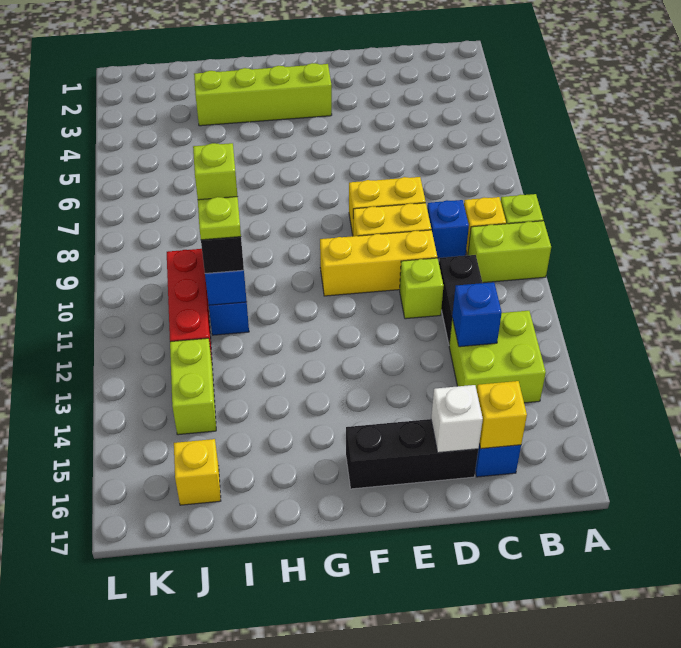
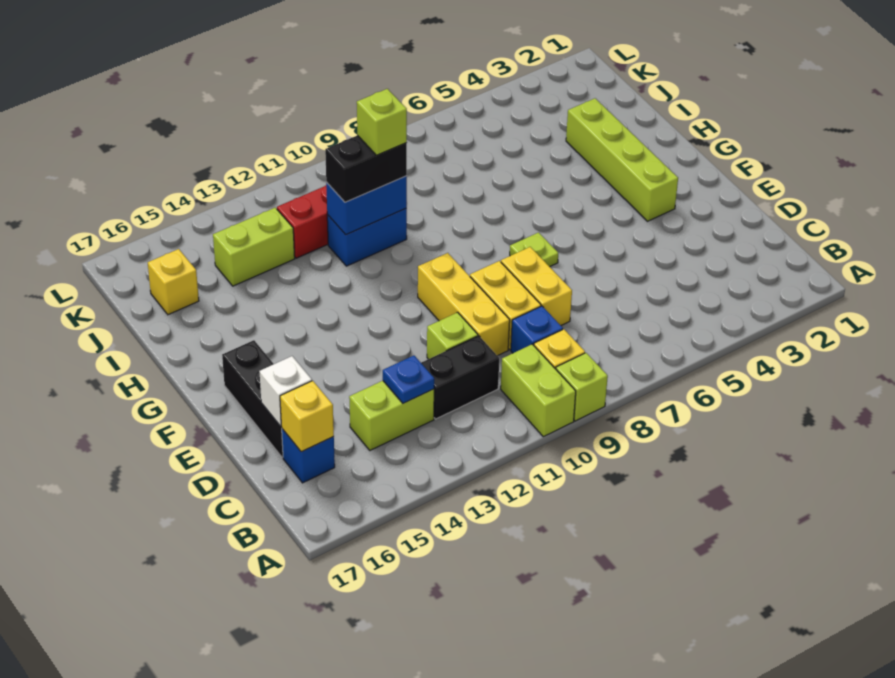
lime 2x2 brick [449,311,546,403] -> lime 1x2 brick [349,381,434,450]
blue 1x1 brick [452,282,502,347] -> blue 1x1 plate [383,356,434,403]
lime 1x1 plate [198,197,241,240] -> lime 1x1 plate moved to [510,233,558,267]

